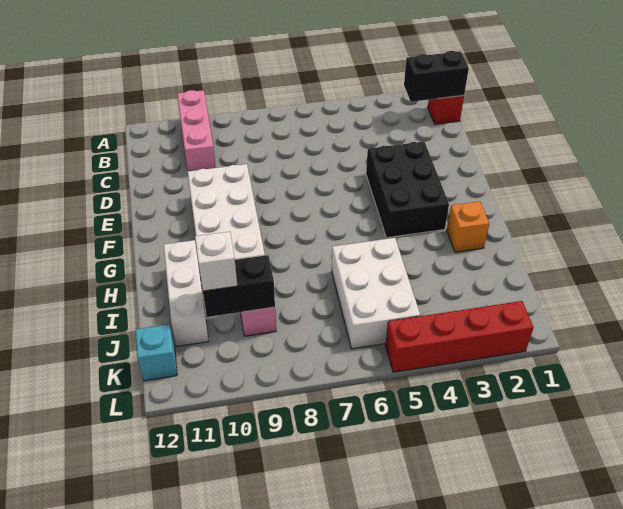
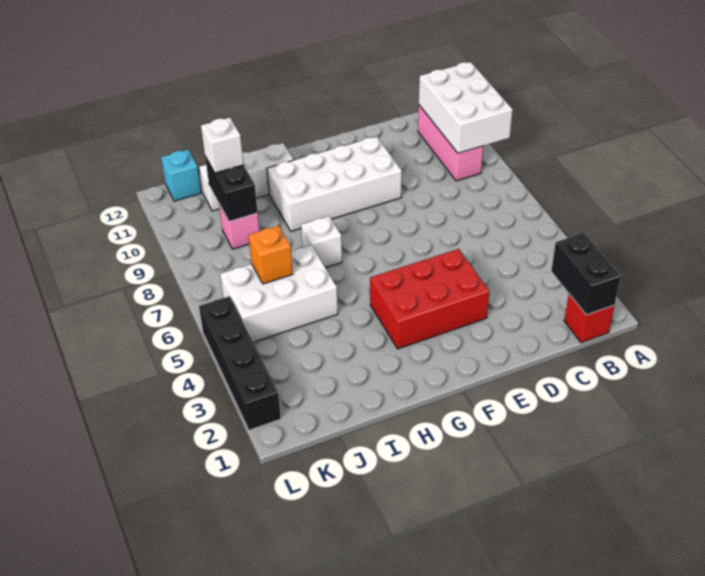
none -> white 2x3 brick [419,62,513,153]
pink 1x3 brick [177,90,216,171] -> pink 1x3 brick turned to [418,105,483,181]
black 2x3 brick [366,141,449,238] -> red 2x3 brick [370,249,489,349]
orange 1x1 brick [447,201,489,252] -> orange 1x1 brick moved to [249,226,293,284]
none -> white 1x1 brick [301,216,342,268]
red 1x4 brick [385,301,533,372] -> black 1x4 brick [199,296,281,430]

